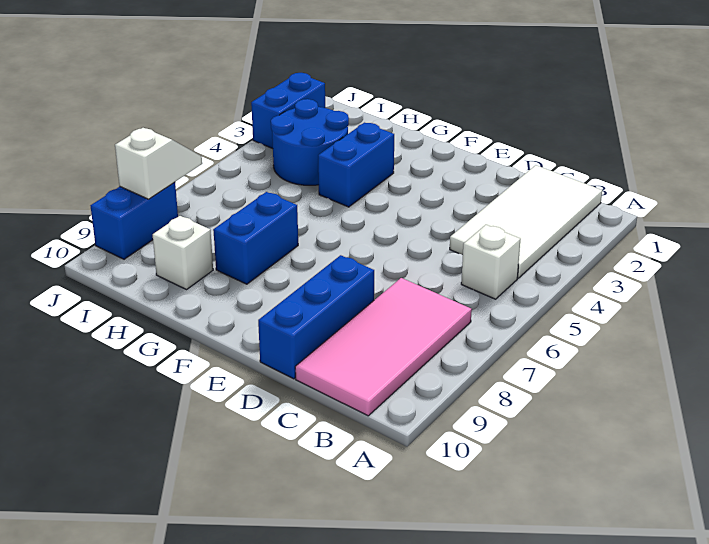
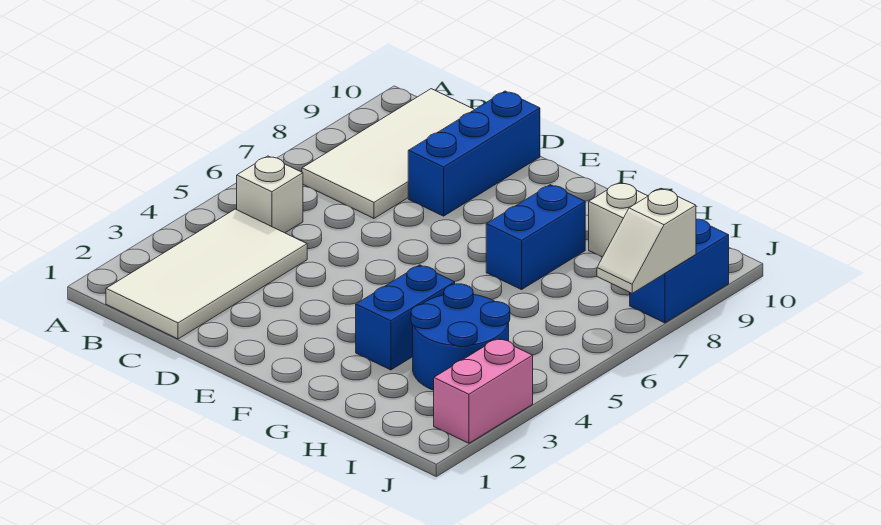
pink 2x4 tile [295,278,472,416] -> white 2x4 tile [302,89,474,218]
blue 1x2 brick [251,73,325,149] -> pink 1x2 brick [434,338,533,443]

